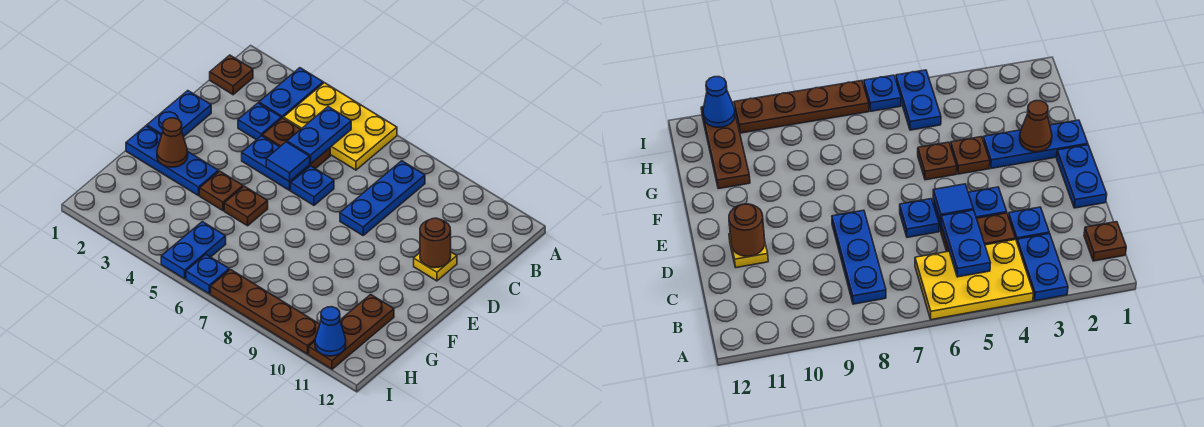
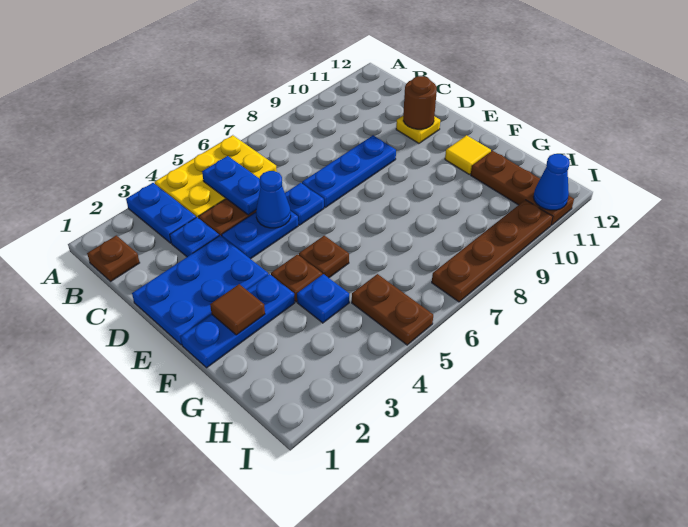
blue 1x3 plate [340,161,425,235] -> blue 1x3 plate turned to [302,135,396,207]
blue 1x2 plate [147,91,211,137] -> blue 2x3 plate [132,235,268,345]
blue 1x1 tile [266,142,310,182] -> blue 1x1 cone [256,171,291,228]
brown 1x1 cone [157,118,188,167] -> brown 1x1 tile [210,284,265,335]
none -> yellow 1x1 tile [445,135,491,174]
blue 1x2 plate [161,222,226,279] -> brown 1x2 plate [352,274,433,345]
blue 1x1 plate [186,255,229,294] -> blue 1x1 plate moved to [297,274,349,323]

